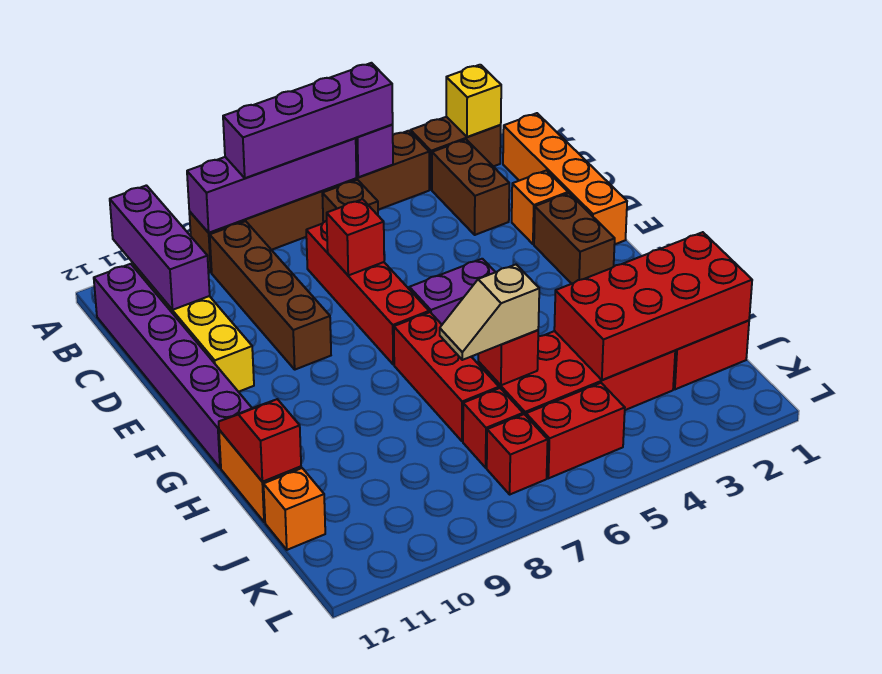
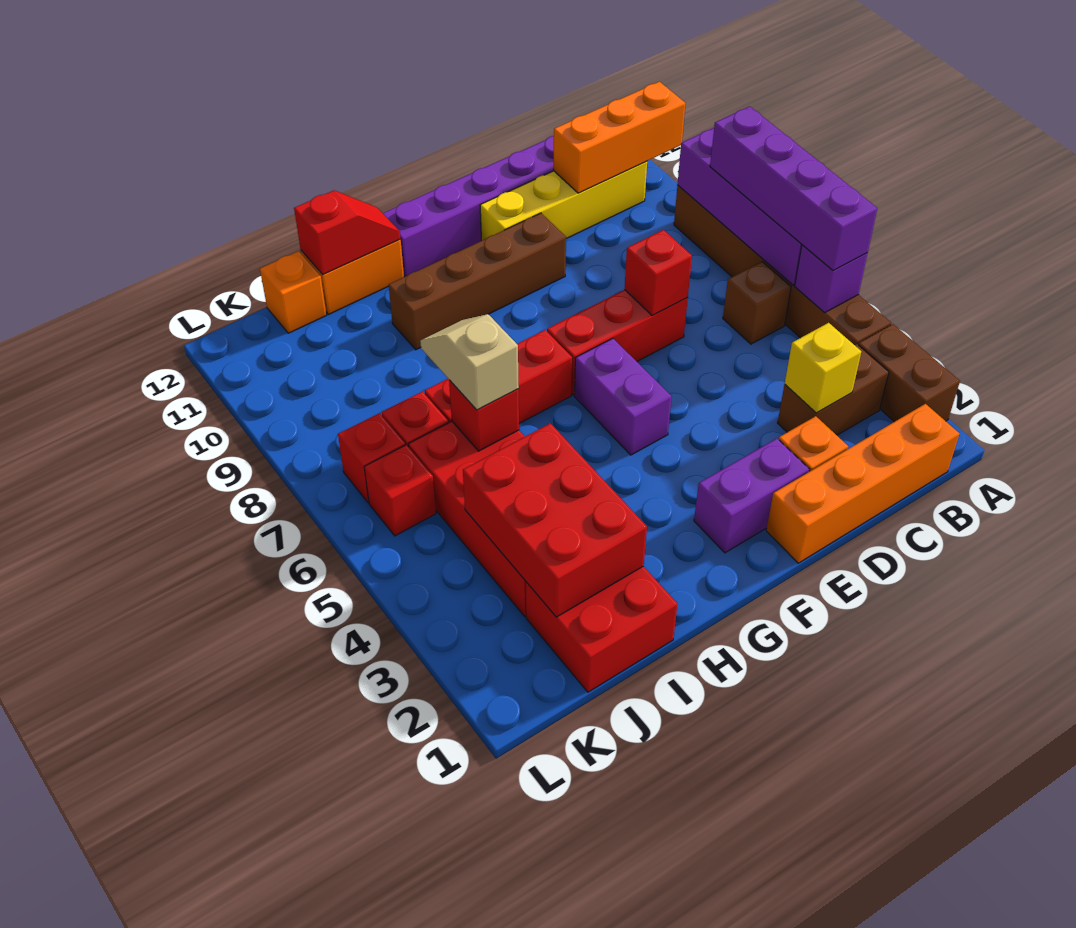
yellow 1x1 brick [446,65,501,137] -> yellow 1x1 brick moved to [785,323,861,413]
purple 1x3 brick [110,185,210,310] -> orange 1x3 brick [554,82,685,193]
brown 1x4 brick [210,221,331,370] -> brown 1x4 brick moved to [389,213,566,350]
red 1x4 brick [306,221,429,364] -> red 1x3 brick [547,290,688,395]
brown 1x2 brick [534,193,615,284] -> purple 1x2 brick [694,439,809,553]
red 2x4 brick [554,232,752,380] -> red 2x3 brick [463,423,647,617]
red 1x2 brick [526,383,625,478] -> red 1x1 brick [364,445,436,536]

